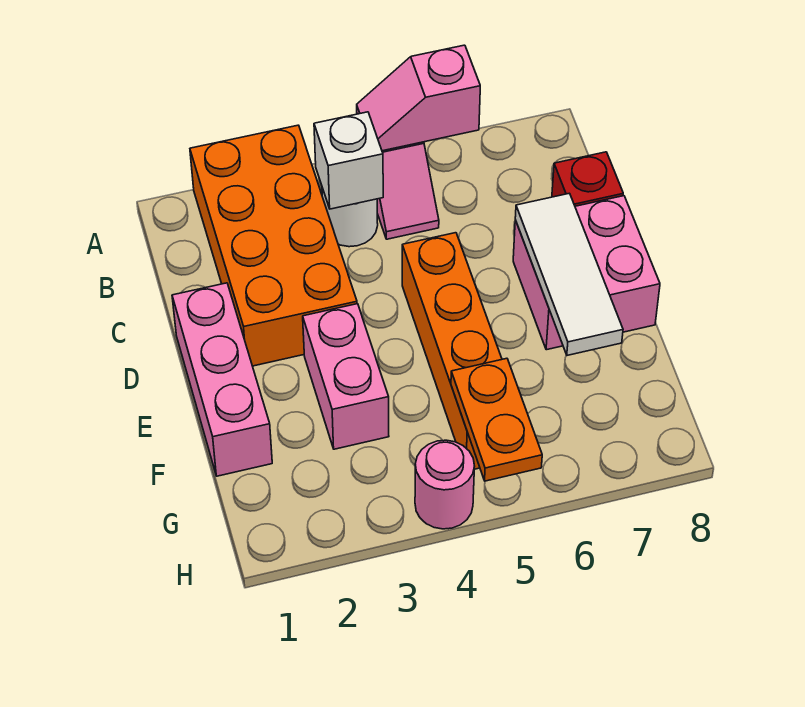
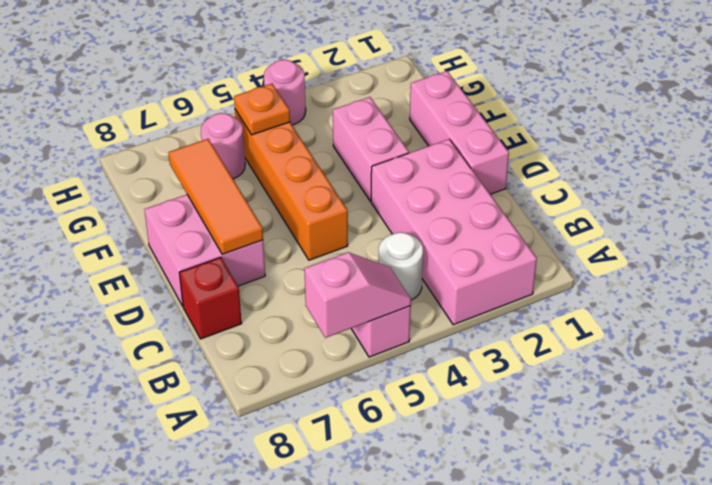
orange 2x4 brick [190,125,357,366] -> pink 2x4 brick [371,139,537,325]
white 1x1 brick [314,112,383,209] -> none
white 1x3 tile [515,193,623,355] -> orange 1x3 tile [169,139,263,254]
orange 1x2 plate [451,358,542,481] -> orange 1x1 plate [234,84,290,135]
none -> pink 1x1 round brick [201,113,245,179]

